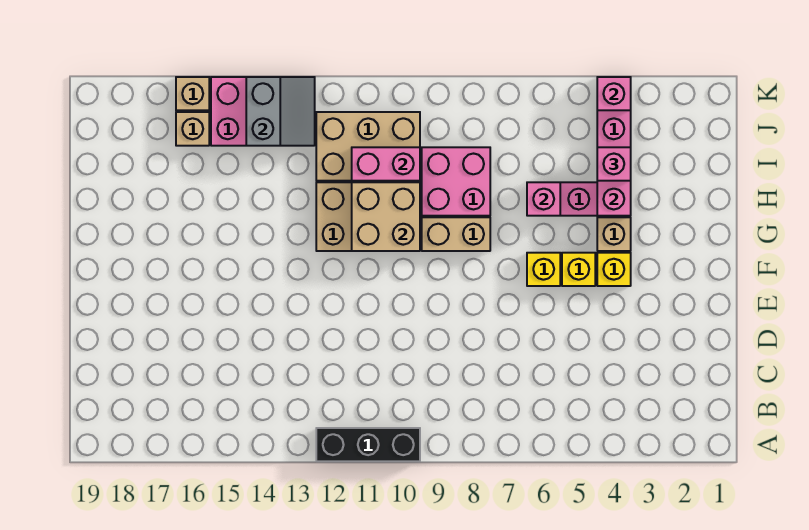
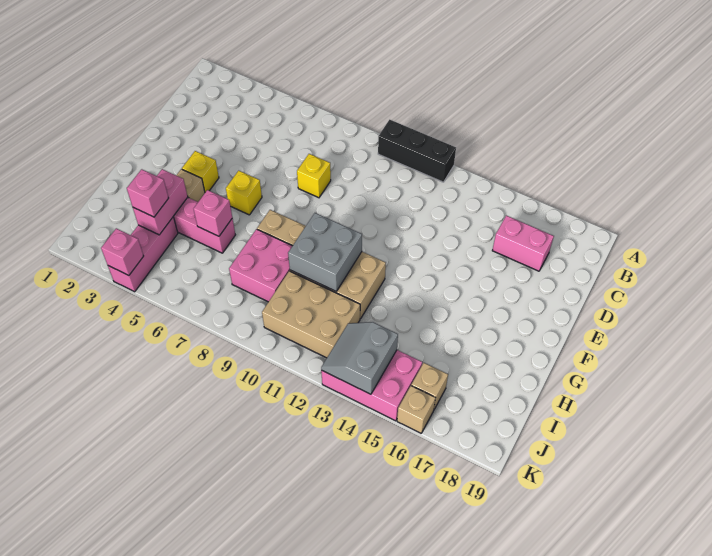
yellow 1x1 brick [562,253,595,286] -> yellow 1x1 brick moved to [297,154,331,198]
tan 2x2 brick [352,182,420,251] -> grey 2x2 brick [288,213,362,291]
pink 1x2 brick [352,147,420,181] -> pink 1x2 brick moved to [492,215,554,271]

